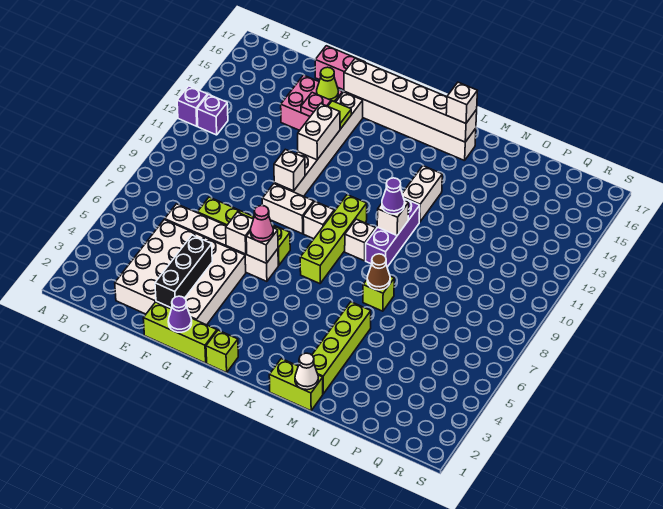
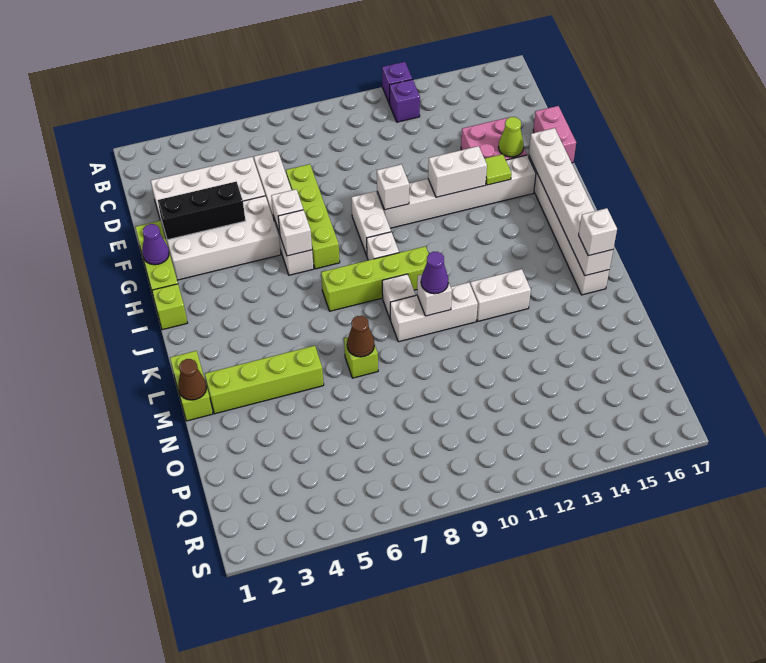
pink 1x1 plate [301,92,331,116] -> none
pink 1x1 cone [251,206,273,242] -> none
purple 1x3 brick [366,199,420,267] -> white 1x3 brick [390,282,478,342]
white 1x1 cone [295,353,318,390] -> brown 1x1 cone [178,359,207,400]

